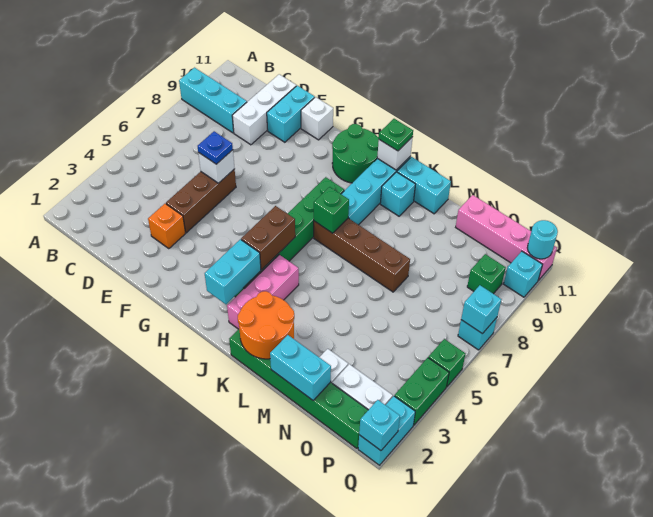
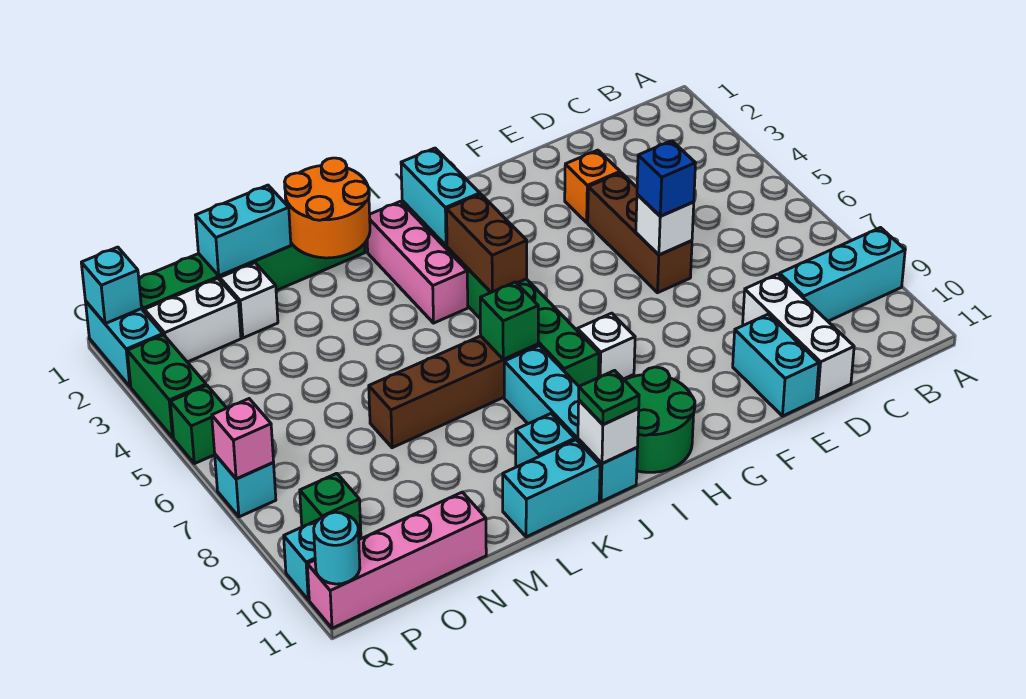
blue 1x1 plate [198,131,233,164] -> blue 1x1 brick [637,141,695,216]
white 1x1 brick [301,97,333,140] -> white 1x1 brick moved to [577,313,635,379]
cyan 1x1 brick [461,285,501,334] -> pink 1x1 brick [212,399,274,479]

